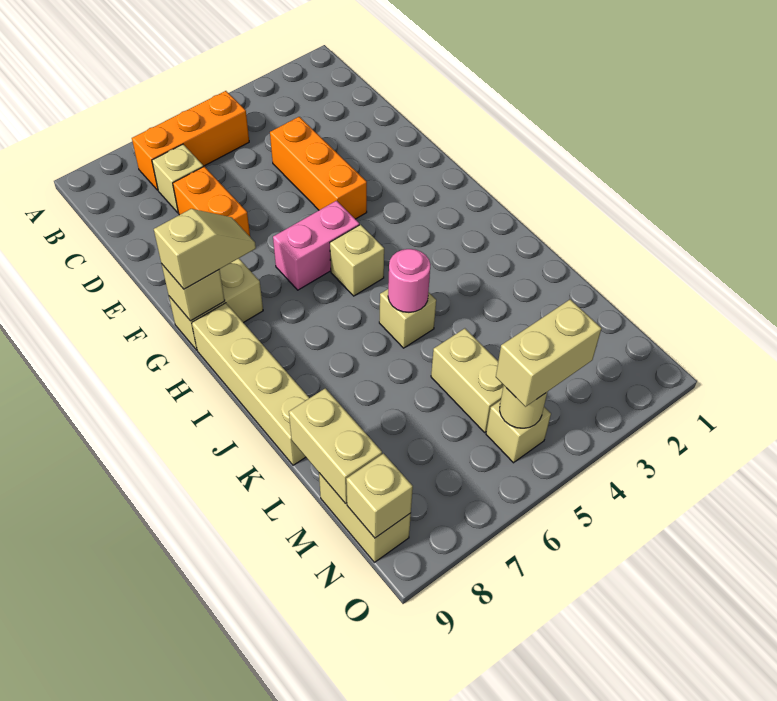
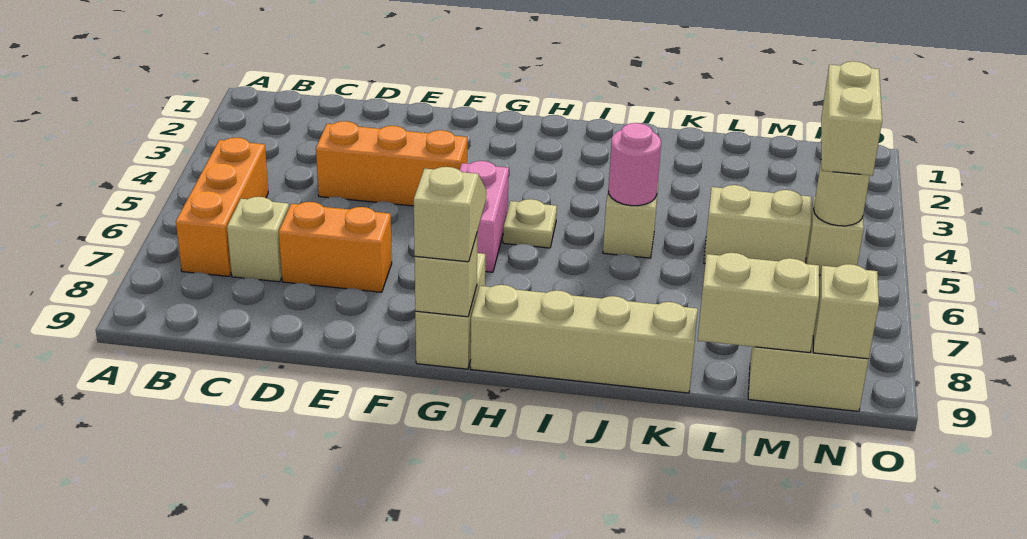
tan 1x1 brick [330,225,384,296] -> tan 1x1 plate [503,199,557,248]

